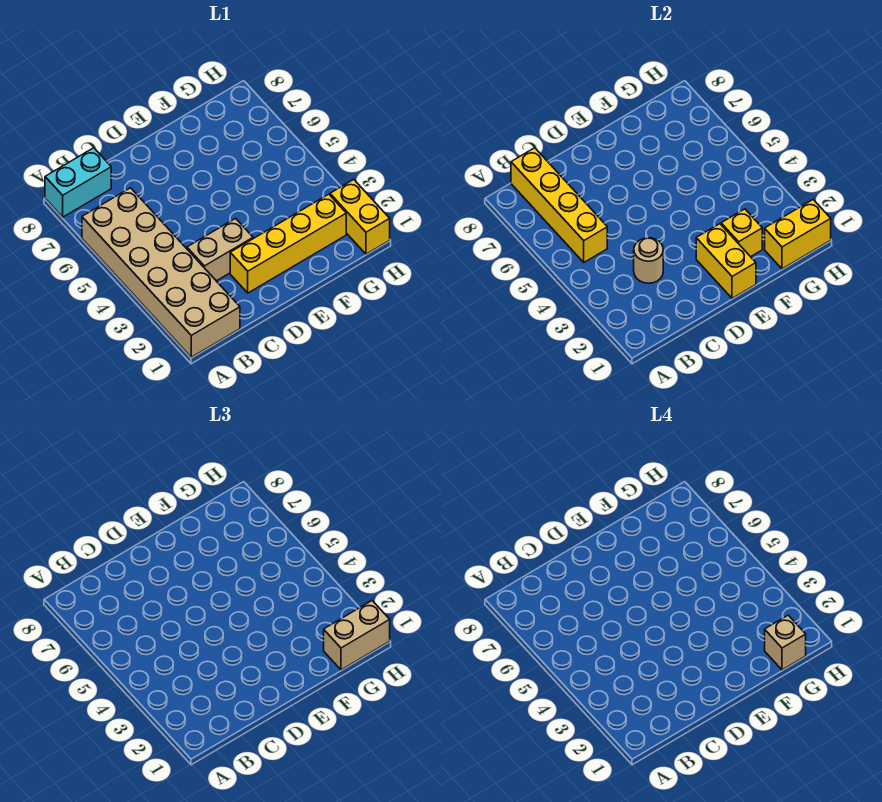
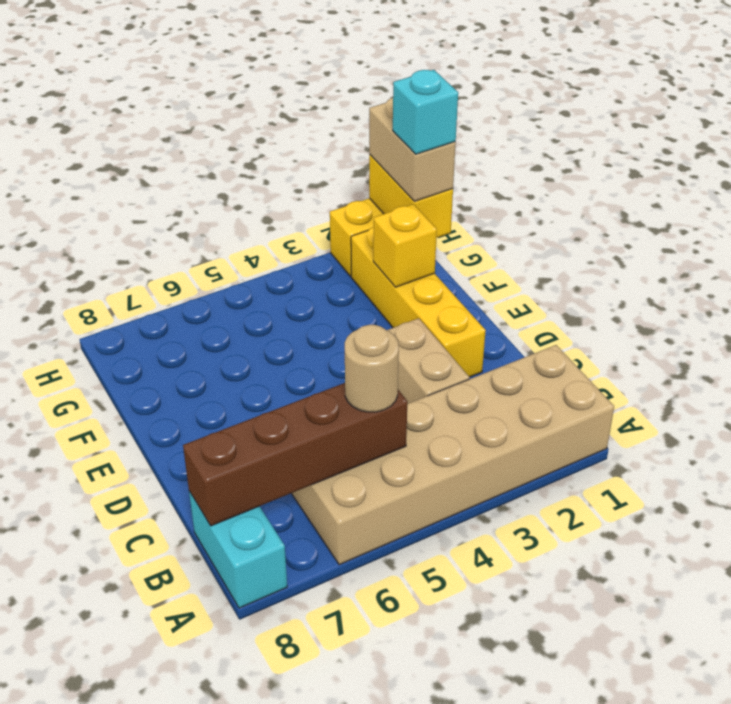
yellow 1x4 brick [511,148,607,262] -> brown 1x4 brick [183,383,407,526]
tan 1x1 round brick [634,238,663,283] -> tan 1x1 round brick moved to [345,325,399,412]
yellow 1x2 brick [696,224,756,298] -> none
tan 1x1 brick [765,615,806,670] -> cyan 1x1 brick [393,70,458,154]

